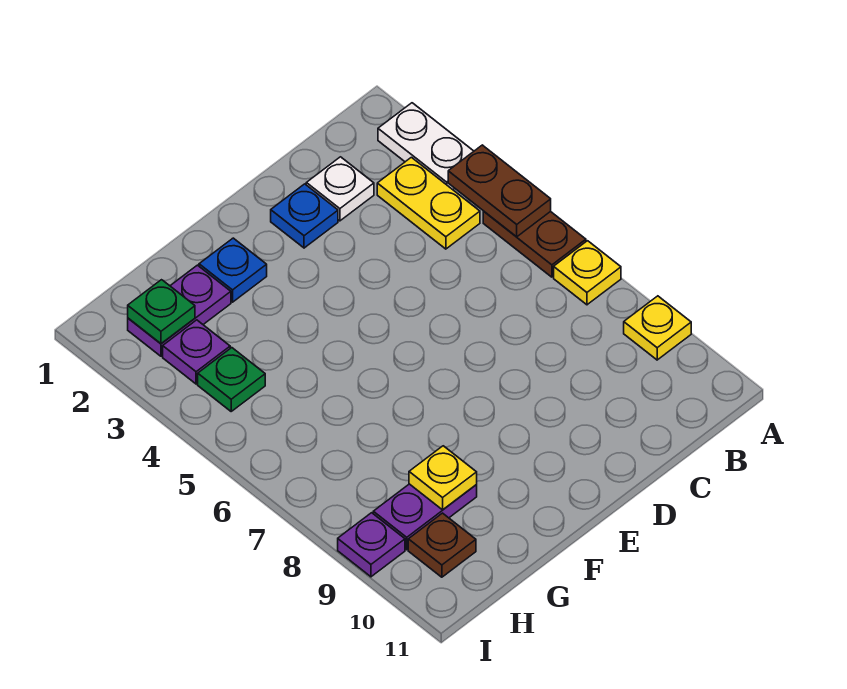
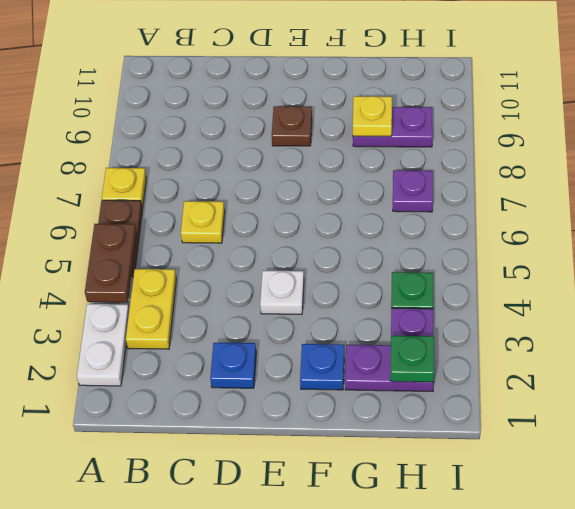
yellow 1x1 plate [624,296,691,360] -> yellow 1x1 plate moved to [181,201,225,243]
white 1x1 plate [306,157,374,221] -> white 1x1 plate moved to [260,270,304,314]
brown 1x1 plate [408,513,476,577] -> brown 1x1 plate moved to [272,106,312,146]
purple 1x1 plate [338,513,405,577] -> purple 1x1 plate moved to [393,170,433,212]

